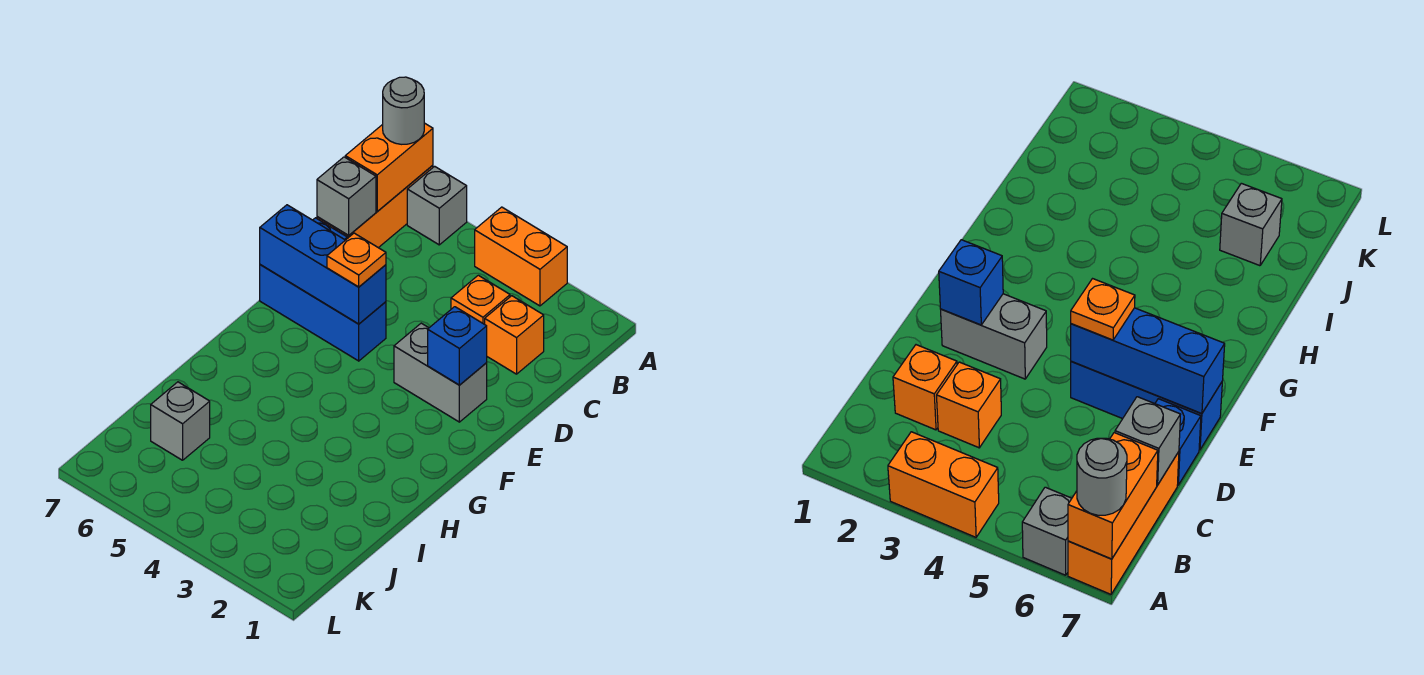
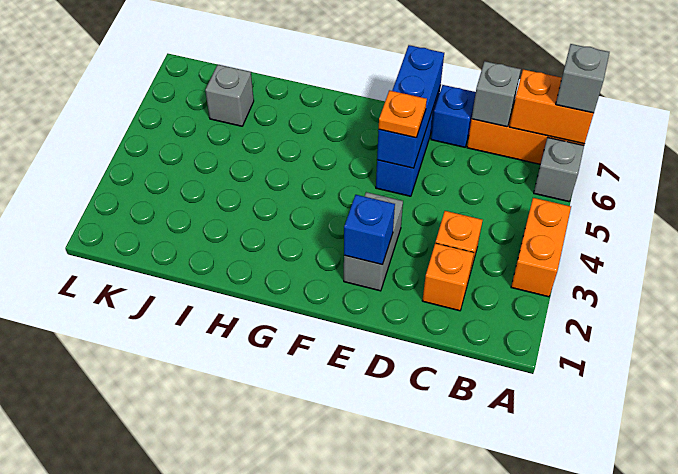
grey 1x1 round brick [383,77,424,144] -> grey 1x1 brick [556,44,609,113]

